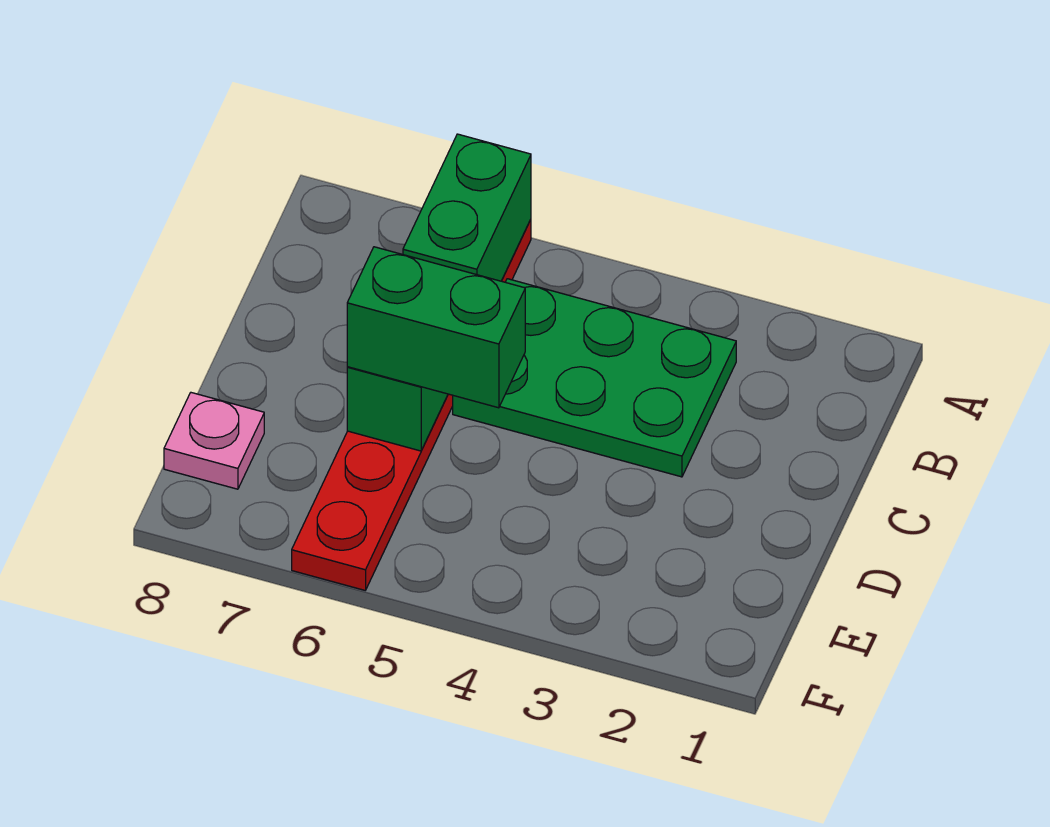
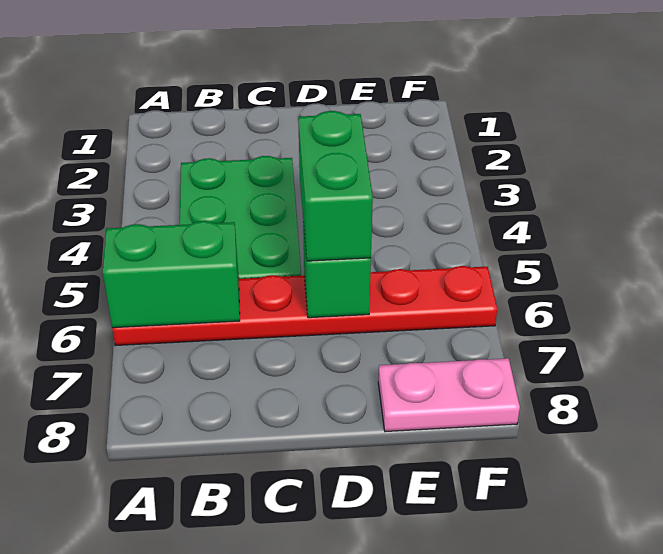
pink 1x1 plate [164,393,264,489] -> pink 1x2 plate [378,358,520,432]

